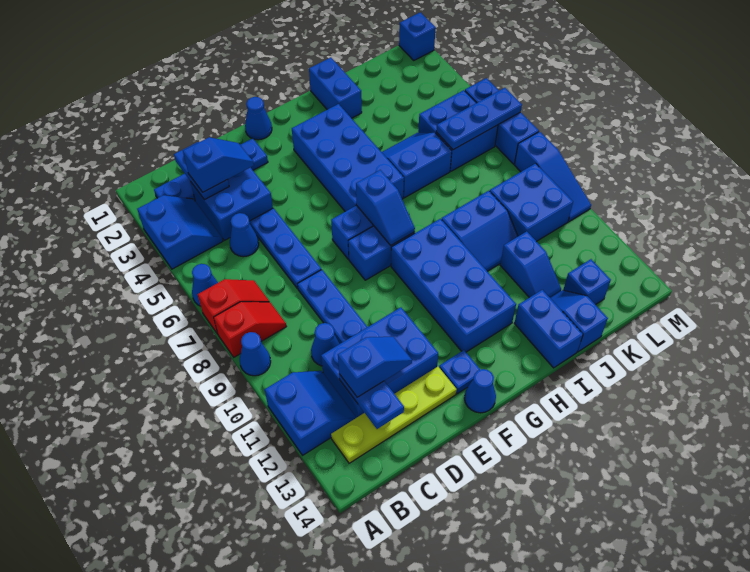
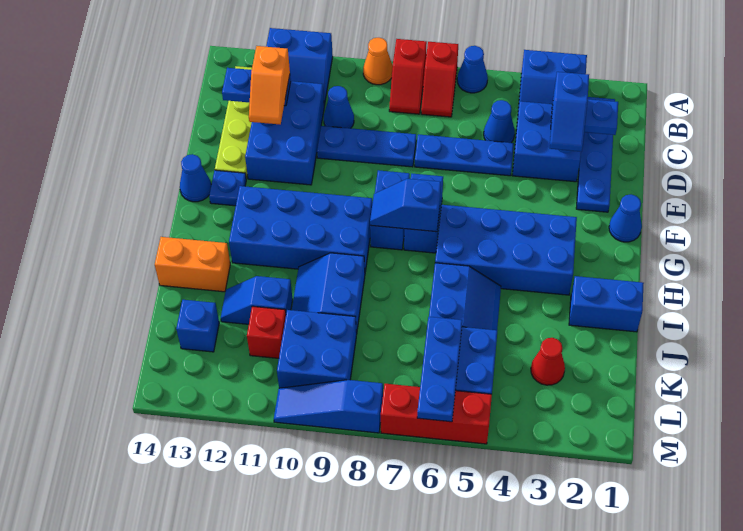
blue 1x1 cone [240,332,271,376] -> orange 1x1 cone [363,38,393,85]
blue 1x2 slope [338,337,412,397] -> orange 1x2 slope [249,46,290,124]
blue 1x2 brick [514,290,583,368] -> orange 1x2 brick [155,237,230,292]
blue 1x2 slope [550,290,608,352] -> none
none -> red 1x1 cone [531,338,565,385]
none -> red 1x1 brick [247,306,286,358]
blue 1x1 brick [399,12,436,60] -> none
blue 1x3 brick [465,78,539,164] -> red 1x3 brick [381,384,492,444]

